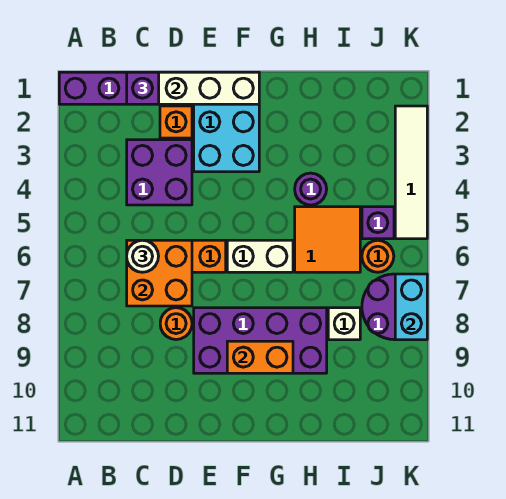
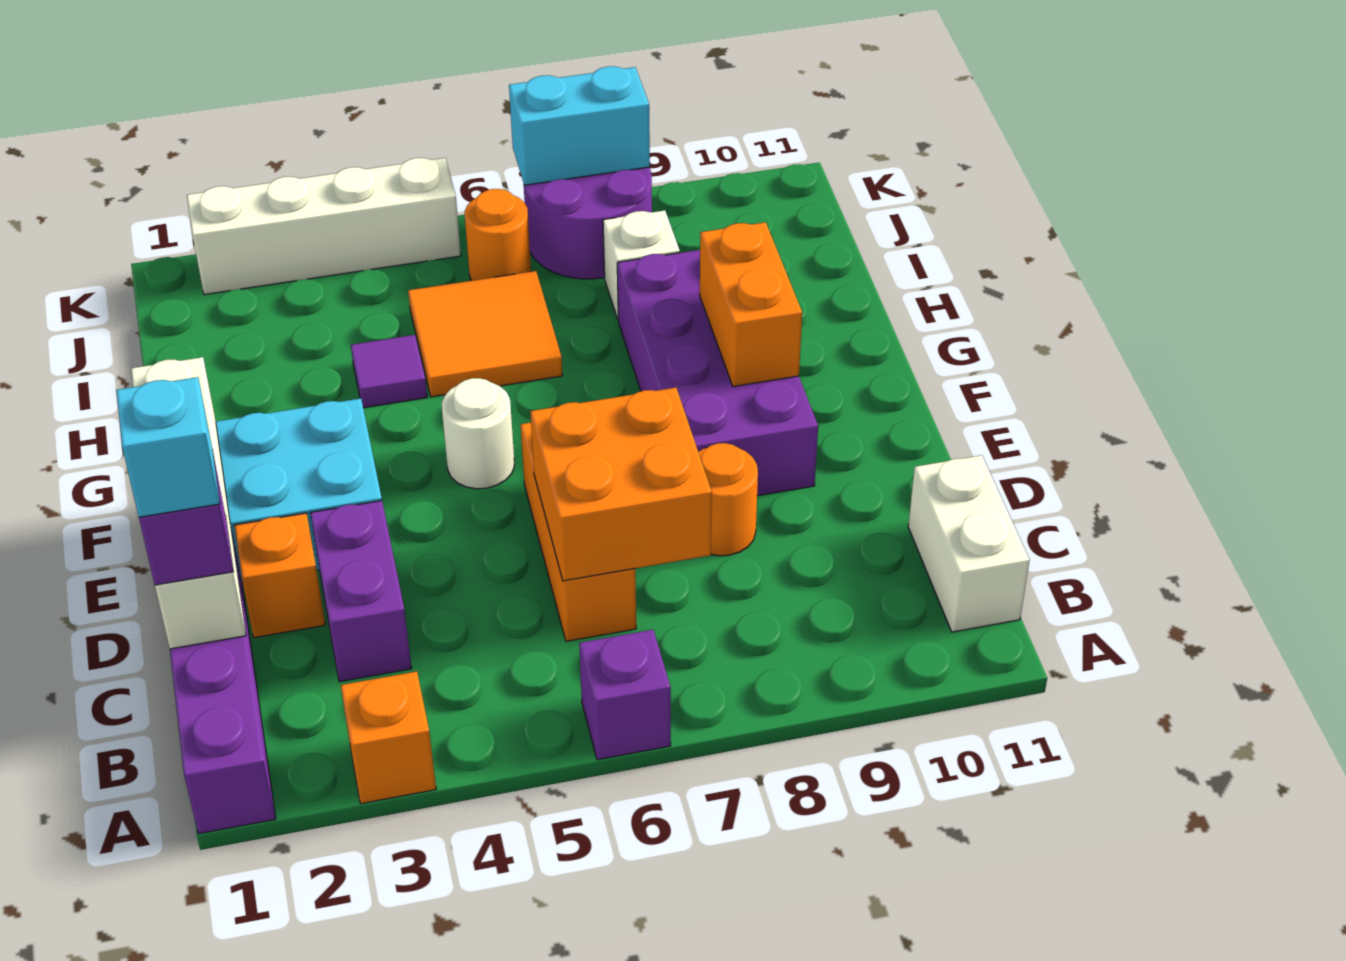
none -> orange 1x1 brick [341,671,436,804]
none -> cyan 1x1 brick [116,377,220,517]
purple 2x2 brick [127,140,192,205] -> purple 1x2 brick [311,501,412,682]
white 1x1 round brick [127,240,159,272] -> white 1x1 round brick moved to [442,378,514,489]
white 1x2 brick [227,240,293,272] -> white 1x2 brick moved to [908,455,1030,632]
purple 1x1 round brick [295,173,327,205] -> purple 1x1 tile [351,335,427,408]
purple 1x1 brick [362,207,394,239] -> purple 1x1 brick moved to [579,630,671,760]
white 1x4 tile [395,106,427,239] -> white 1x4 brick [187,158,461,295]

